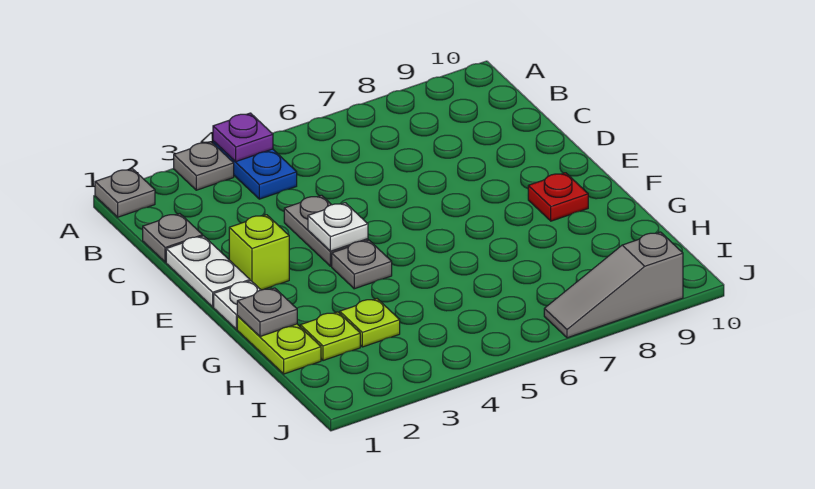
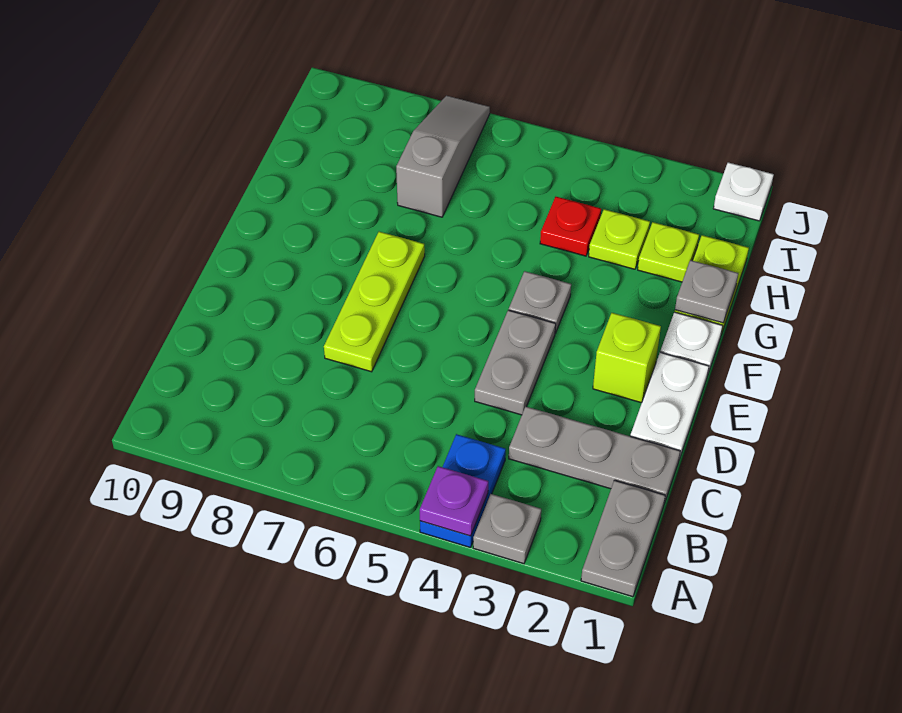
grey 1x1 plate [95,169,155,217] -> grey 1x2 plate [581,480,665,597]
grey 1x1 plate [143,214,203,262] -> grey 1x3 plate [509,407,680,503]
none -> lime 1x3 plate [324,232,425,372]
white 1x1 plate [308,203,368,251] -> white 1x1 plate moved to [713,162,774,221]
red 1x1 plate [528,173,588,221] -> red 1x1 plate moved to [540,197,601,256]
grey 1x3 slope [544,232,683,338] -> grey 1x3 slope turned to [396,96,490,217]

